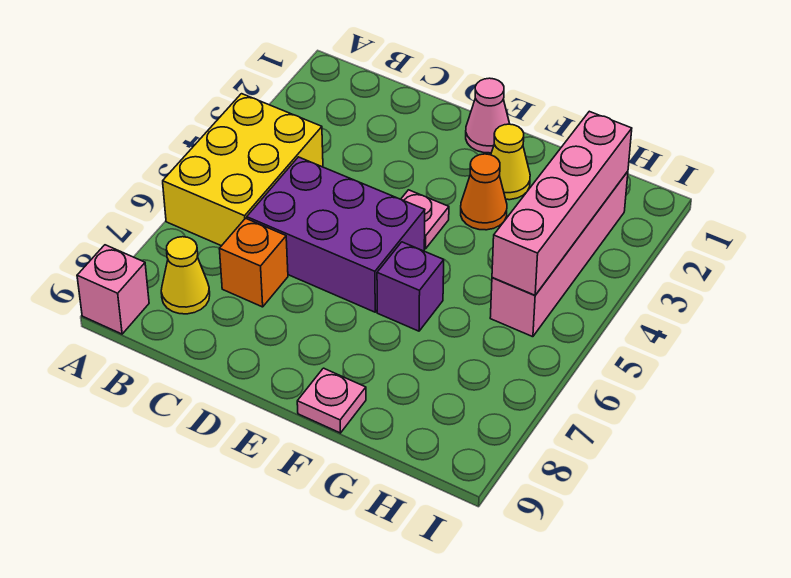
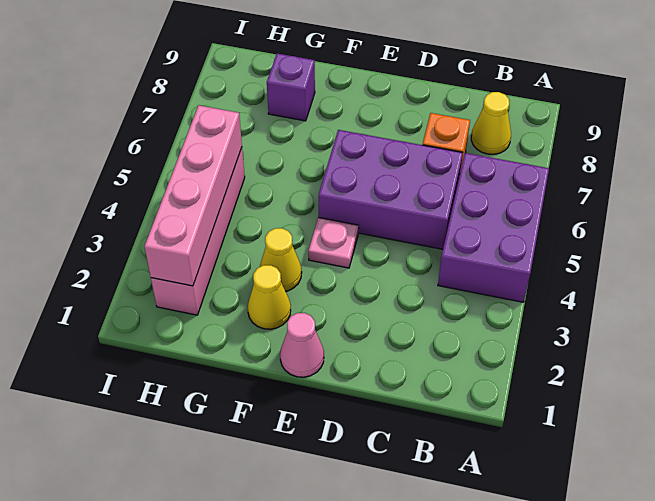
yellow 2x3 brick [163,94,323,246] -> purple 2x3 brick [438,153,549,302]
pink 1x1 brick [77,245,149,334] -> none
orange 1x1 cone [461,154,507,230] -> yellow 1x1 cone [260,228,302,291]
purple 1x1 brick [377,242,444,331] -> purple 1x1 brick moved to [267,54,315,121]
pink 1x1 plate [297,368,366,433] -> none

